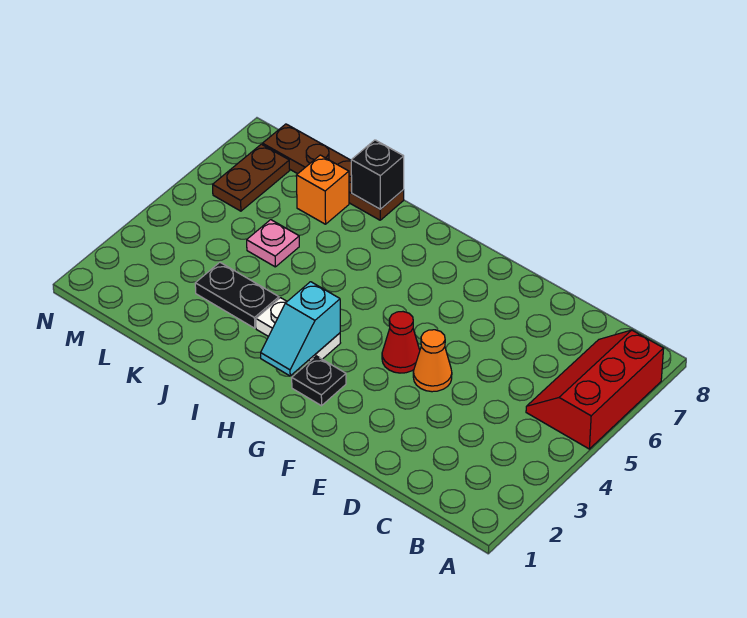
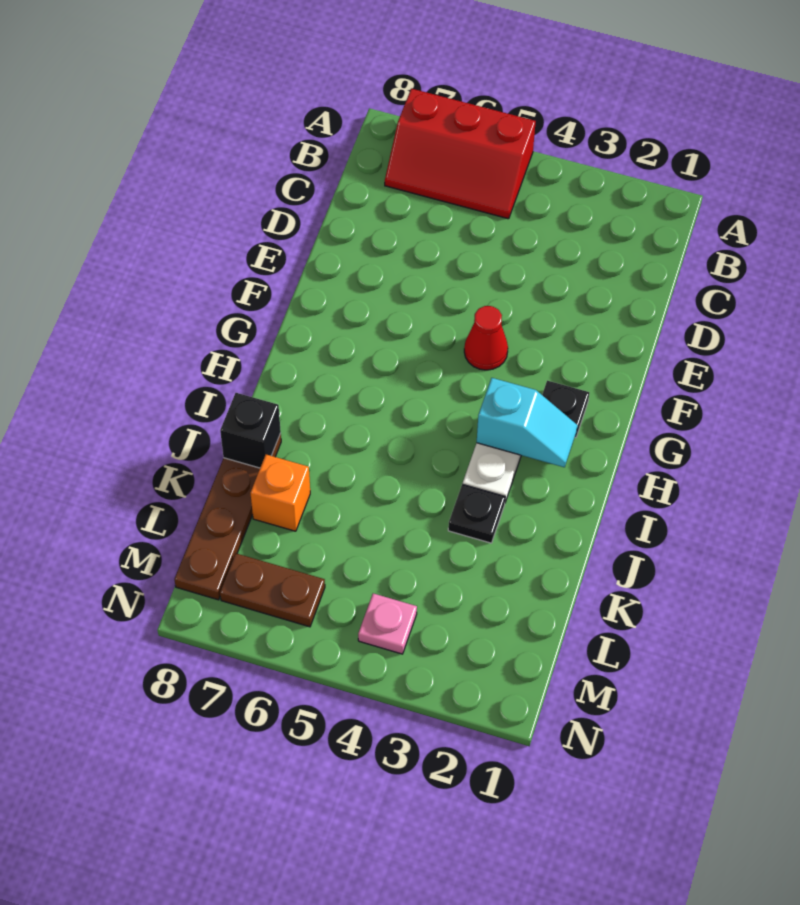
orange 1x1 cone [413,330,452,392] -> none
black 1x2 plate [195,262,279,328] -> black 1x1 plate [448,484,505,543]
pink 1x1 plate [247,220,299,267] -> pink 1x1 plate moved to [358,593,417,654]

